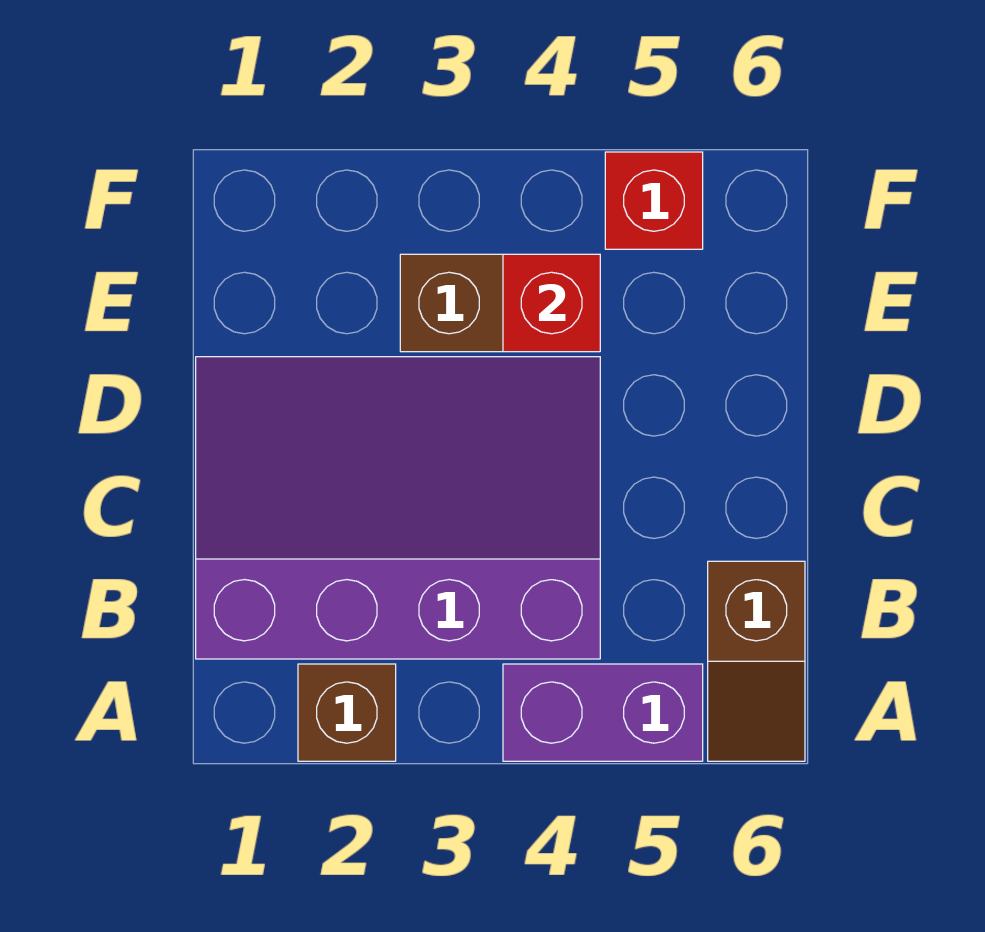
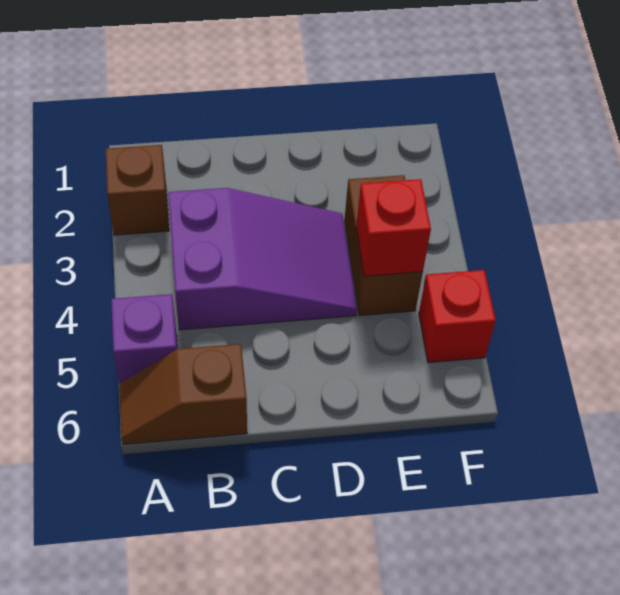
purple 1x2 brick [503,664,703,761] -> purple 1x1 brick [111,294,177,384]
purple 3x4 slope [196,357,600,659] -> purple 2x3 slope [168,188,357,330]

